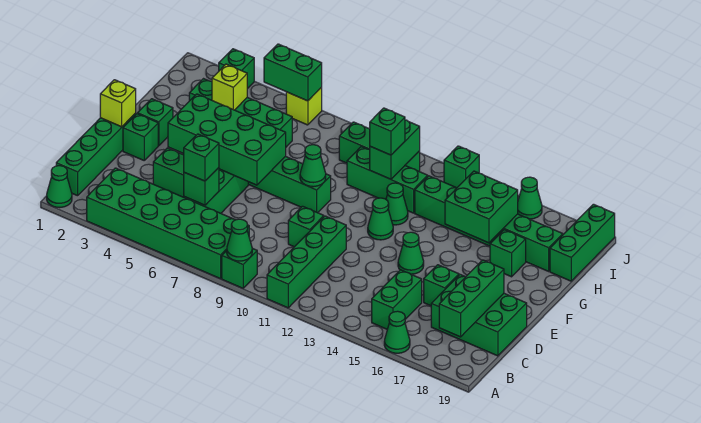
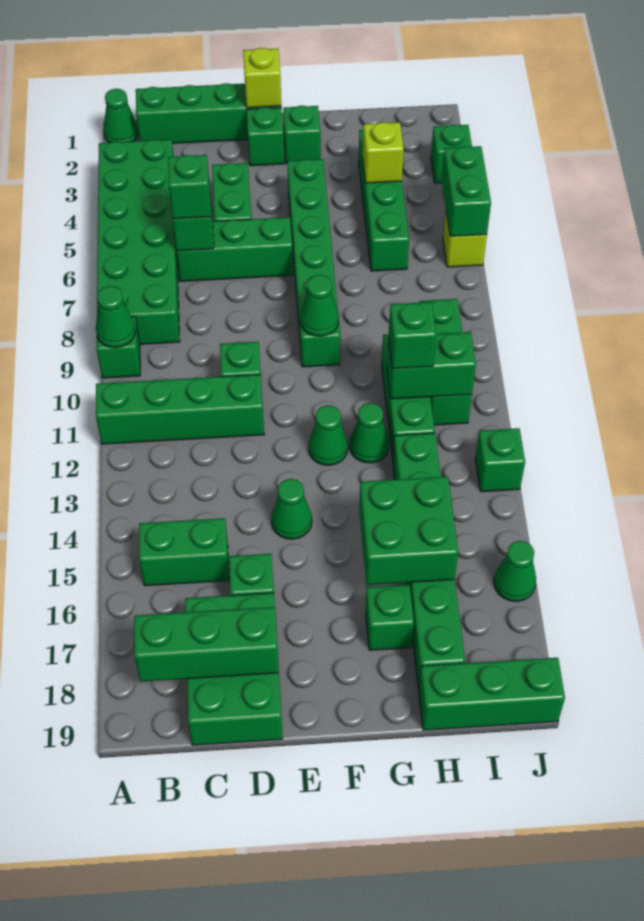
green 1x1 cone [384,311,410,353] -> none
green 2x4 brick [168,94,286,185] -> none

